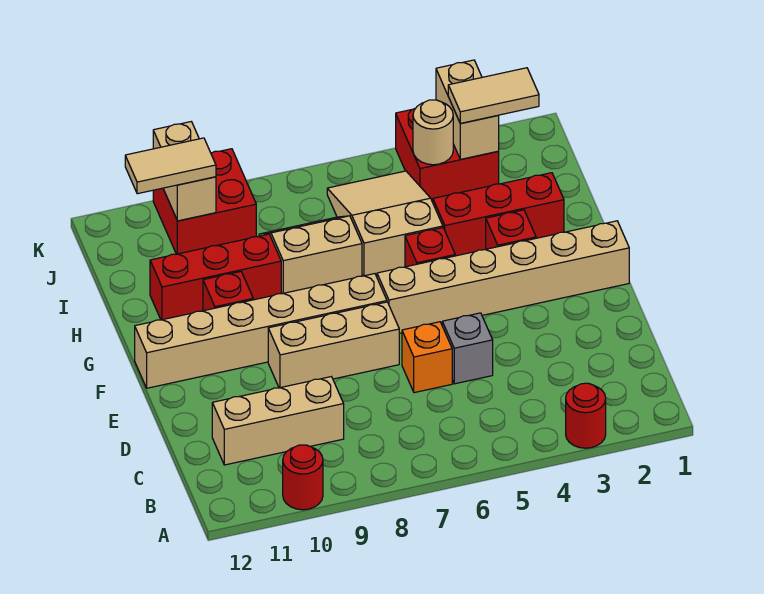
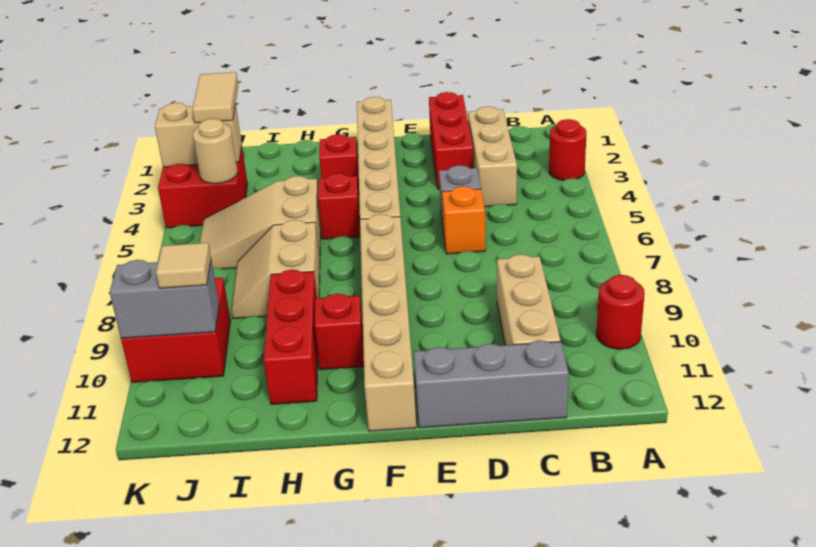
none -> grey 1x3 brick [414,340,569,428]
tan 1x3 brick [268,302,399,388] -> tan 1x3 brick moved to [468,107,517,207]
red 1x3 brick [433,173,564,256] -> red 1x3 brick moved to [429,92,473,189]
tan 1x2 brick [153,122,216,221] -> grey 1x2 brick [110,260,219,338]
tan 1x2 tile [125,138,216,194] -> tan 1x1 tile [156,243,211,288]

